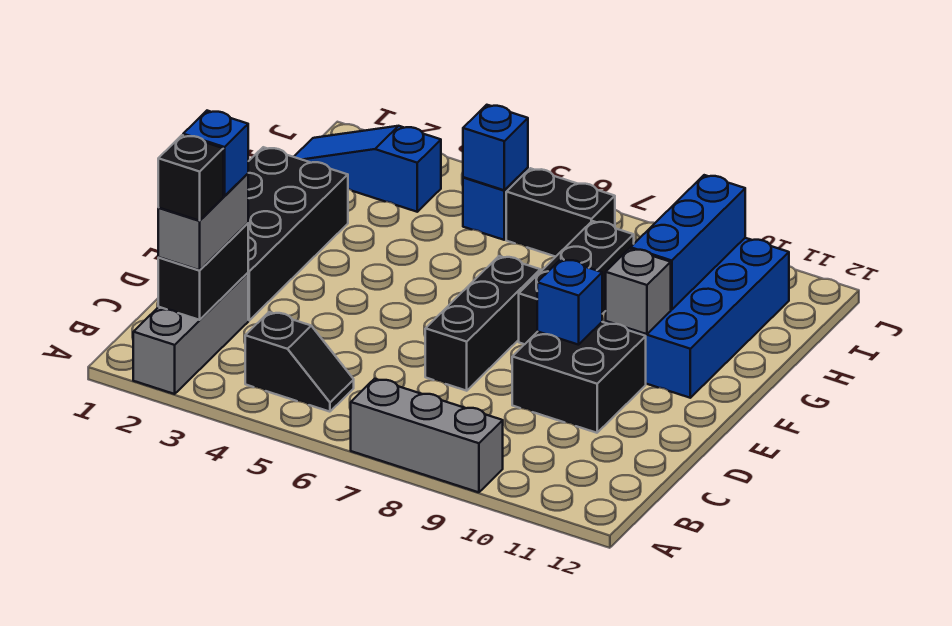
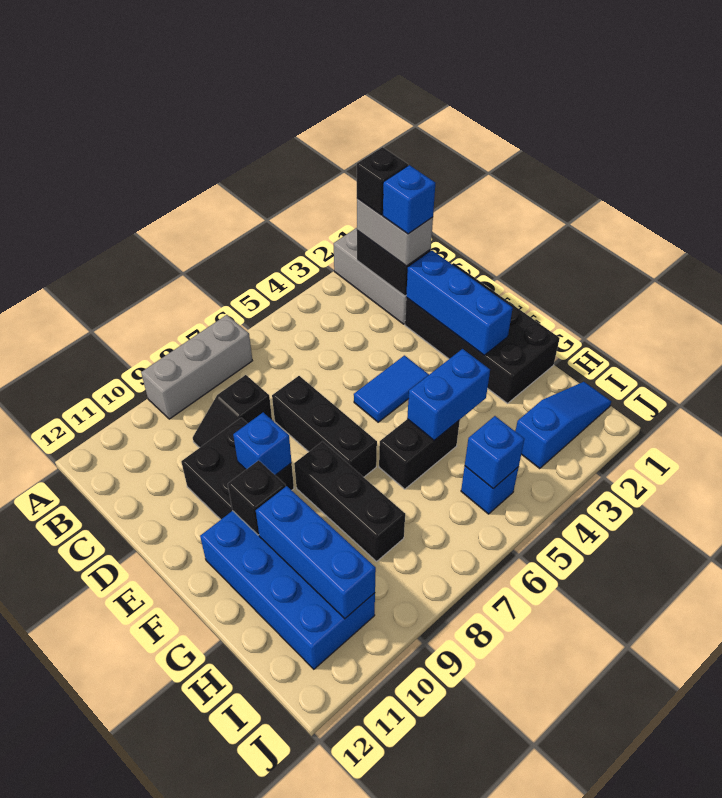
black 1x2 slope [245,312,354,412] -> black 1x2 slope moved to [193,375,272,448]
none -> blue 1x3 brick [406,251,513,355]
none -> blue 1x2 tile [354,355,429,422]
grey 1x1 brick [606,249,671,334] -> black 1x1 brick [228,460,286,535]
none -> blue 1x2 brick [407,349,490,440]
black 1x2 brick [506,168,615,257] -> black 1x2 brick moved to [379,419,460,489]

